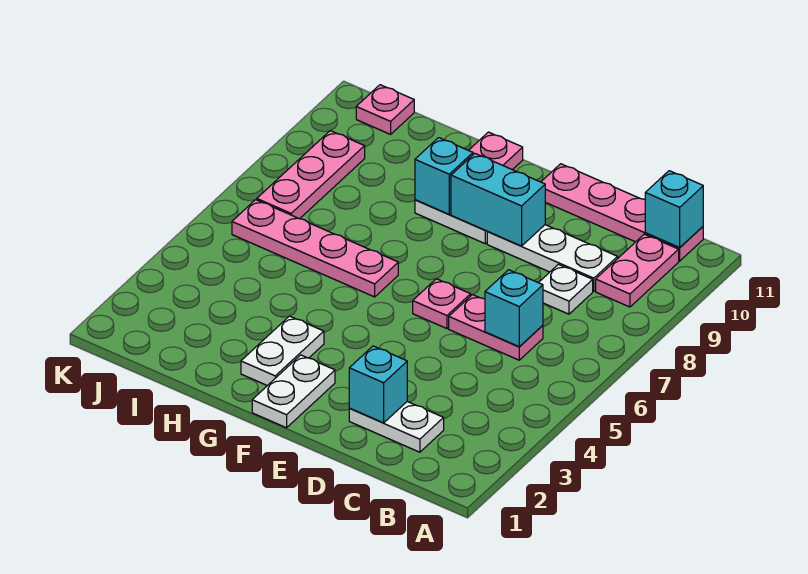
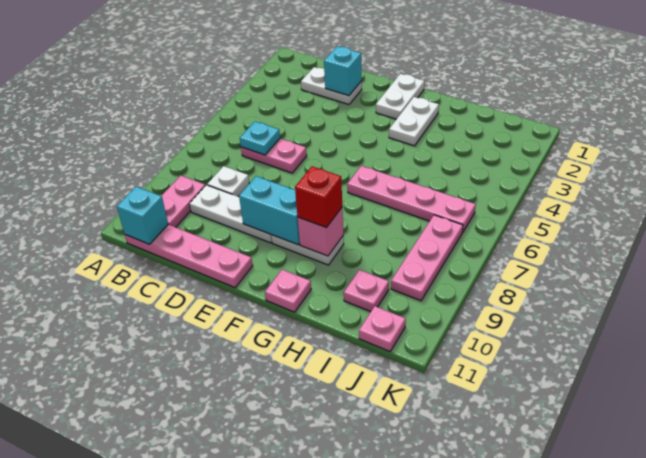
cyan 1x1 brick [485,270,543,347] -> cyan 1x1 plate [240,121,280,155]
pink 1x1 plate [413,279,471,329] -> pink 1x1 plate moved to [344,270,389,312]
cyan 1x1 brick [415,138,473,214] -> pink 1x1 brick [298,208,343,256]
none -> red 1x1 brick [295,166,342,228]

